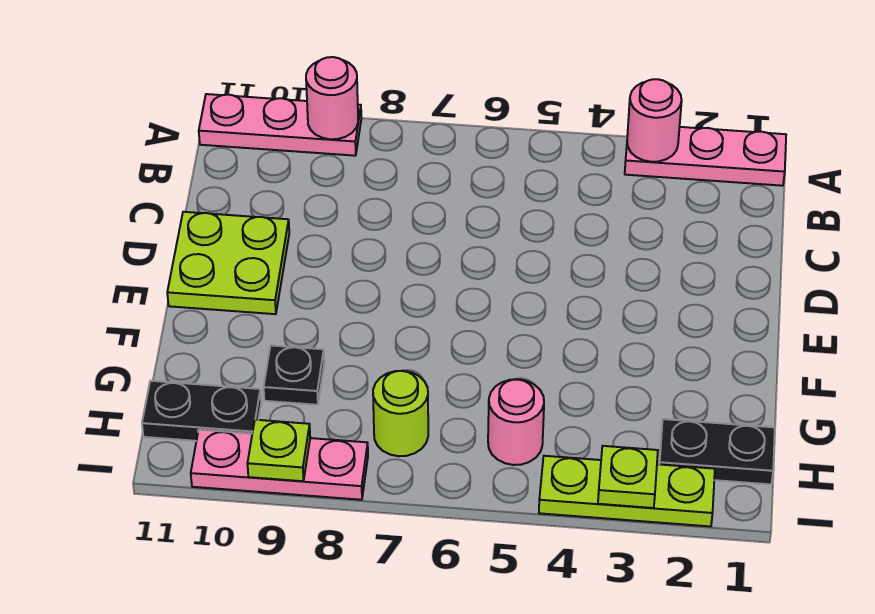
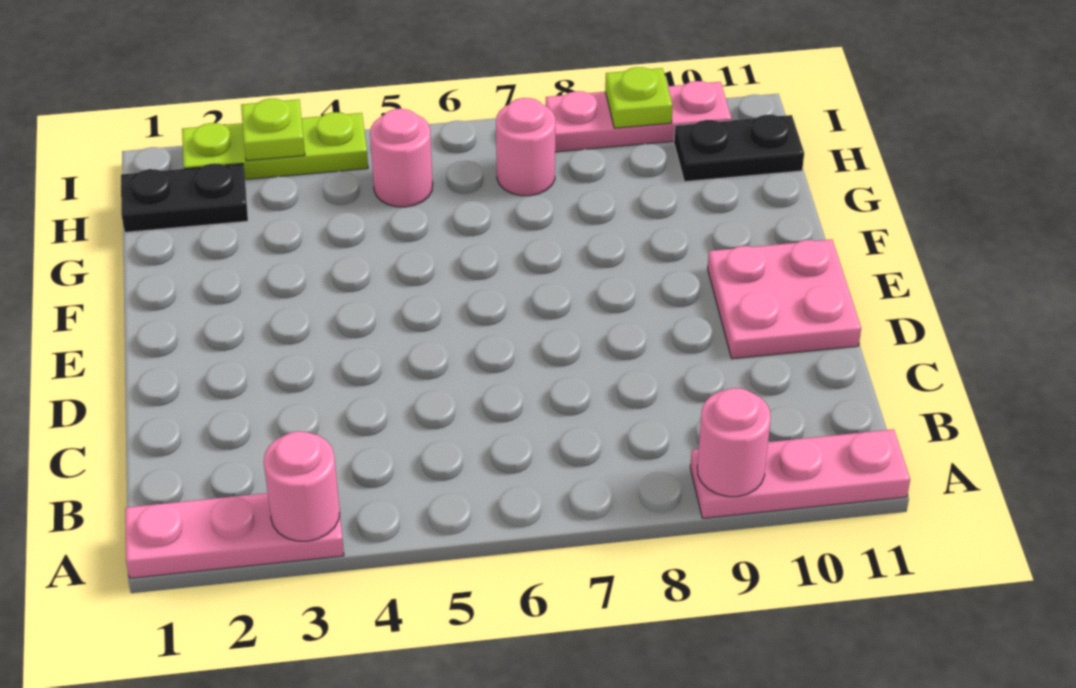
lime 2x2 plate [167,212,289,314] -> pink 2x2 plate [708,239,861,359]
black 1x1 plate [264,345,324,405] -> none
lime 1x1 round brick [373,371,428,456] -> pink 1x1 round brick [496,98,555,196]

